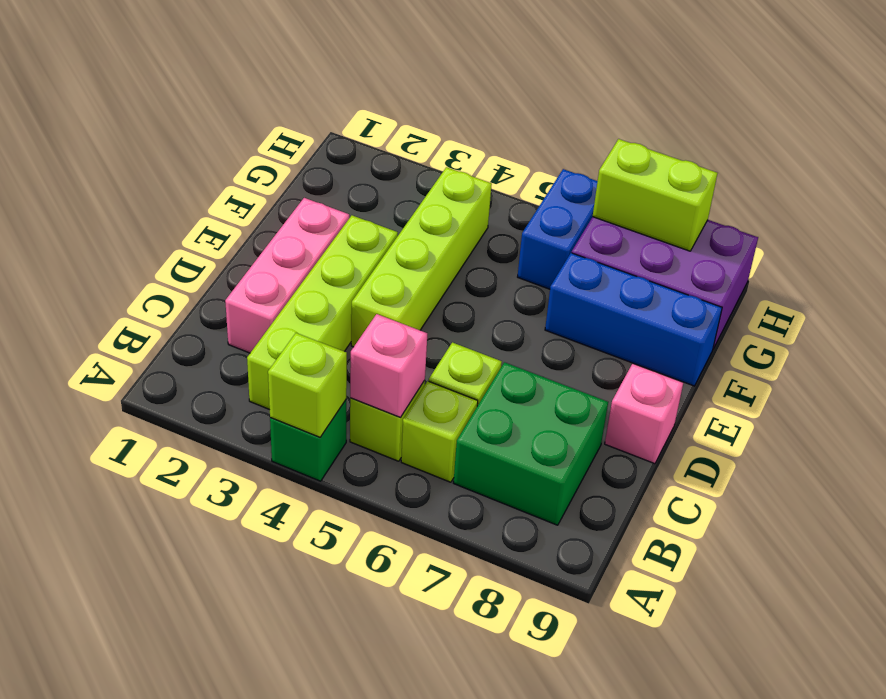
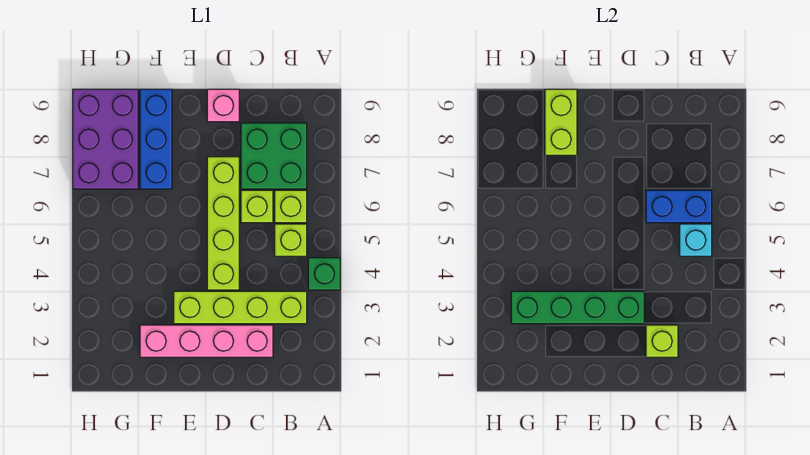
lime 1x1 brick [268,333,347,437] -> lime 1x1 brick moved to [646,325,678,357]
pink 1x1 brick [350,314,427,417] -> cyan 1x1 brick [680,224,712,256]
pink 1x3 brick [225,198,349,353] -> pink 1x4 brick [140,325,273,357]
none -> green 1x4 brick [511,291,644,324]
lime 1x4 brick [351,167,492,347] -> lime 1x4 brick turned to [207,157,239,290]
blue 1x2 brick [518,169,598,289] -> blue 1x2 brick moved to [646,190,712,223]
lime 1x2 brick [593,139,717,251] -> lime 1x2 brick moved to [545,89,577,155]

